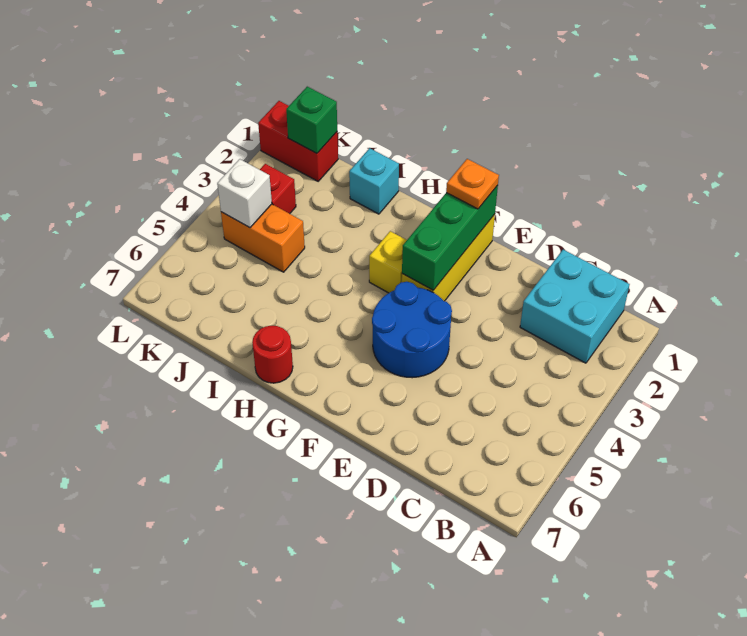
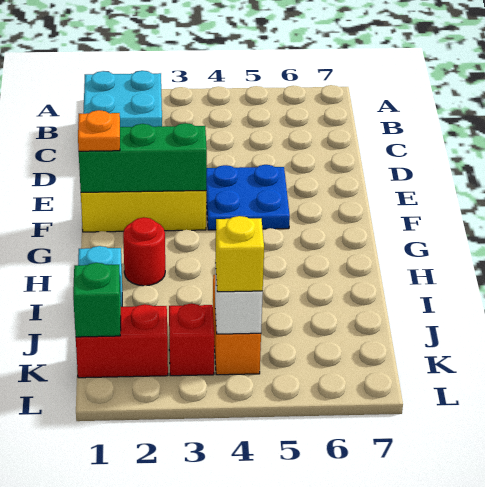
blue 2x2 round brick [372,282,452,378] -> blue 2x2 plate [206,165,290,230]
yellow 1x1 brick [369,231,407,293] -> yellow 1x1 brick moved to [215,216,264,292]
red 1x1 round brick [252,326,293,383] -> red 1x1 round brick moved to [123,217,165,286]
red 1x2 brick [258,101,338,181] -> red 1x2 brick turned to [76,304,168,378]

